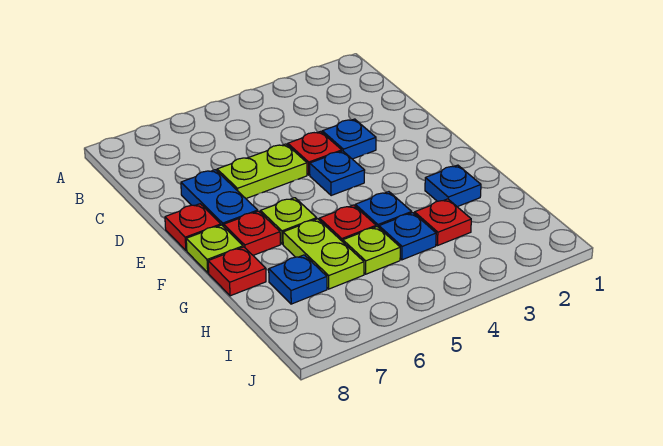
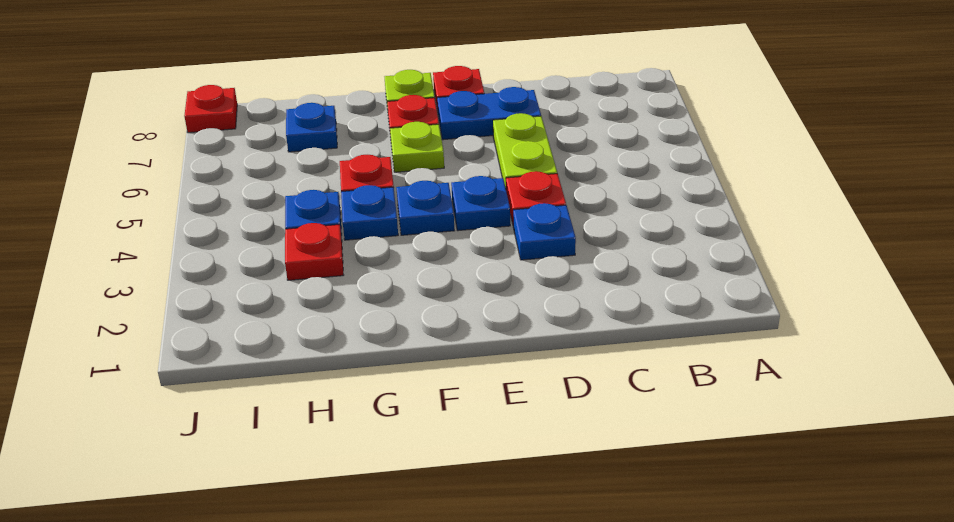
blue 1x1 plate [425,165,481,207] -> blue 1x1 plate moved to [396,181,454,235]
lime 1x2 plate [283,219,364,289] -> none
red 1x1 plate [208,247,266,296] -> red 1x1 plate moved to [184,85,237,133]
lime 1x1 plate [343,227,400,274] -> none

